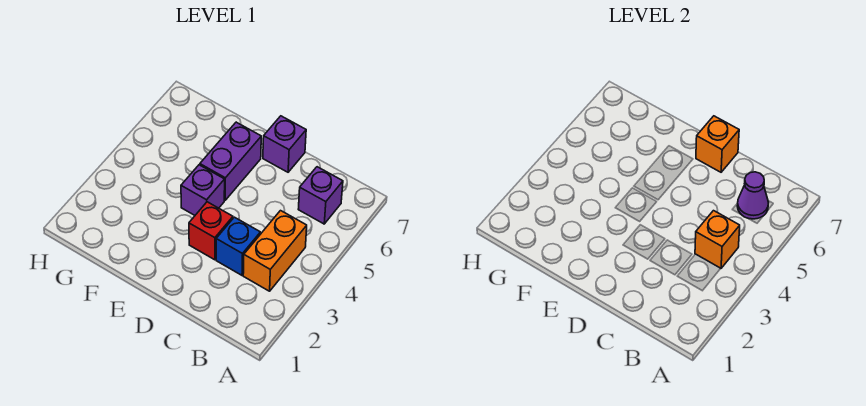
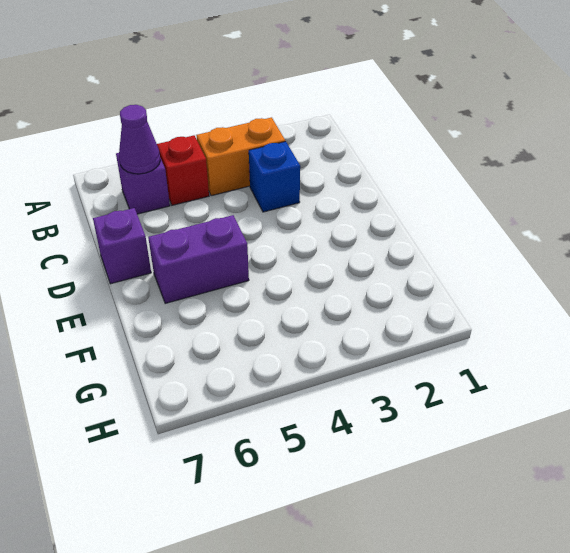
orange 1x1 brick [695,211,740,268] -> none
red 1x1 brick [189,202,233,260] -> red 1x1 brick moved to [157,135,209,205]
orange 1x1 brick [696,116,739,172] -> none
purple 1x1 brick [181,165,225,215] -> none

